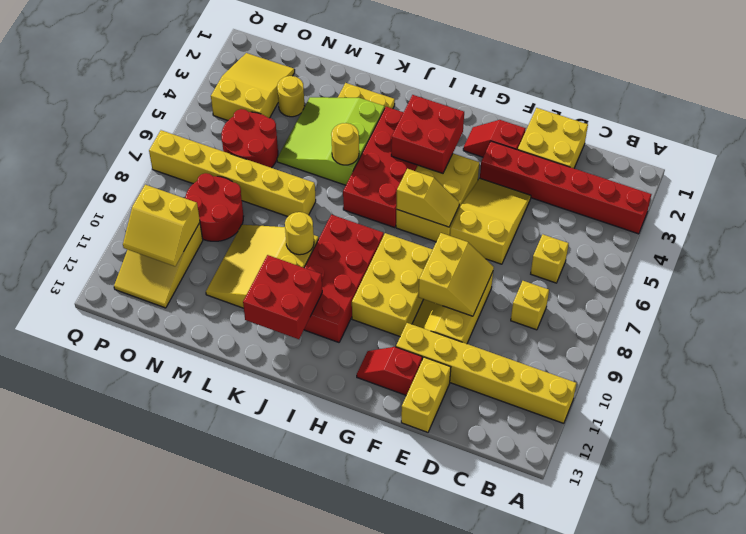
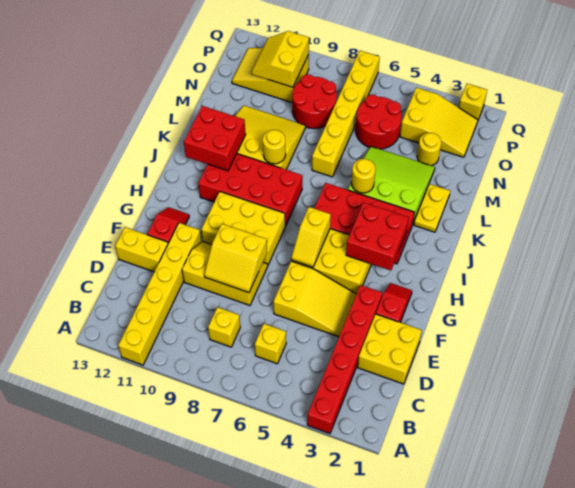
none -> yellow 1x1 brick [459,84,487,120]

